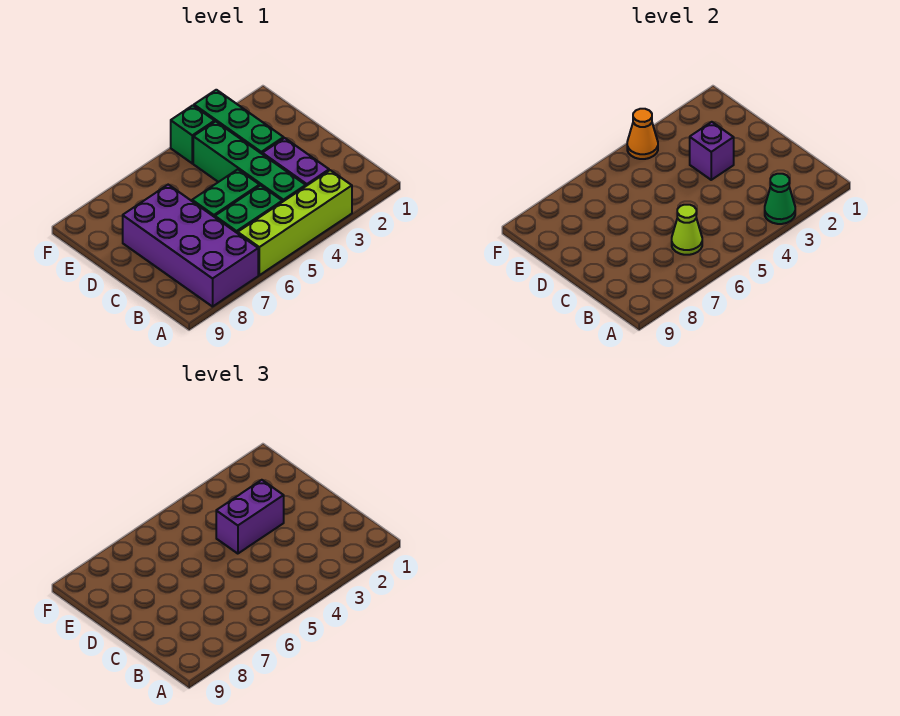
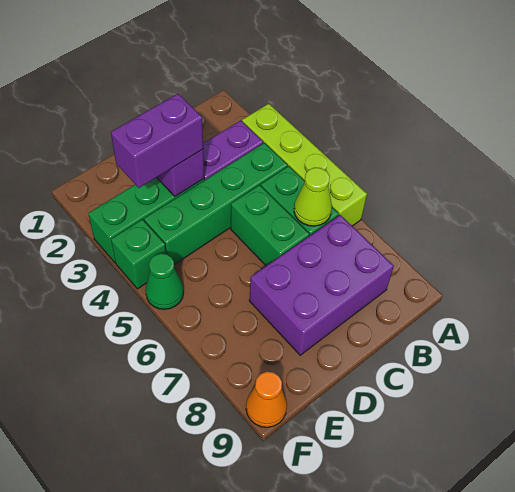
green 1x1 cone [765,174,795,224] -> green 1x1 cone moved to [145,254,184,309]
purple 2x4 brick [123,185,258,307] -> purple 2x3 brick [249,215,394,355]
purple 1x2 brick [216,480,284,554] -> purple 1x2 brick turned to [111,94,203,188]
orange 1x1 cone [627,109,658,159] -> orange 1x1 cone moved to [246,372,287,427]

